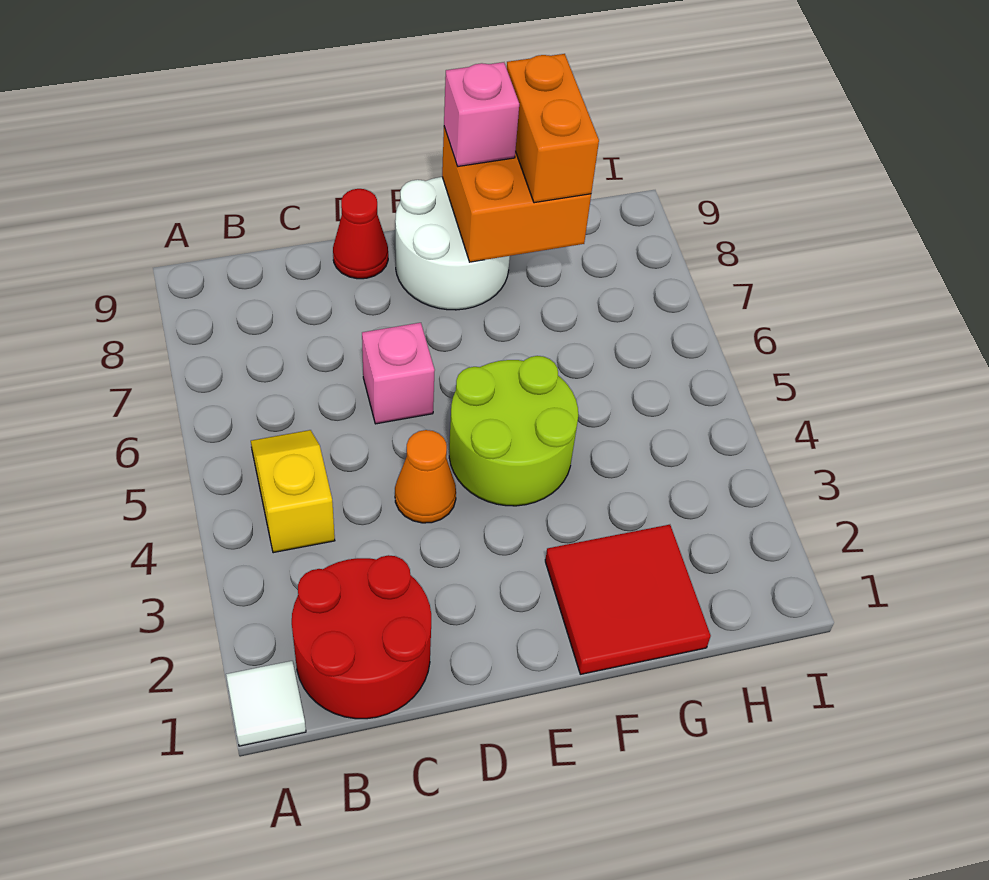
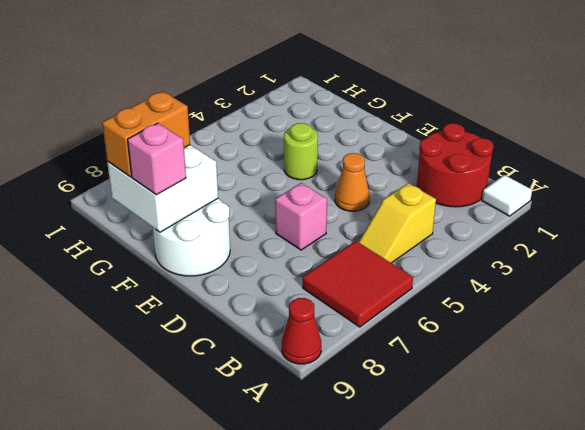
red 1x1 cone [333,189,388,279] -> red 1x1 cone moved to [282,298,321,364]
lime 2x2 round brick [449,356,578,506] -> lime 1x1 round brick [284,123,318,180]
red 2x2 tile [545,525,711,674] -> red 2x2 tile moved to [303,241,413,327]
orange 2x2 brick [442,127,591,262] -> white 2x2 brick [107,145,218,232]

